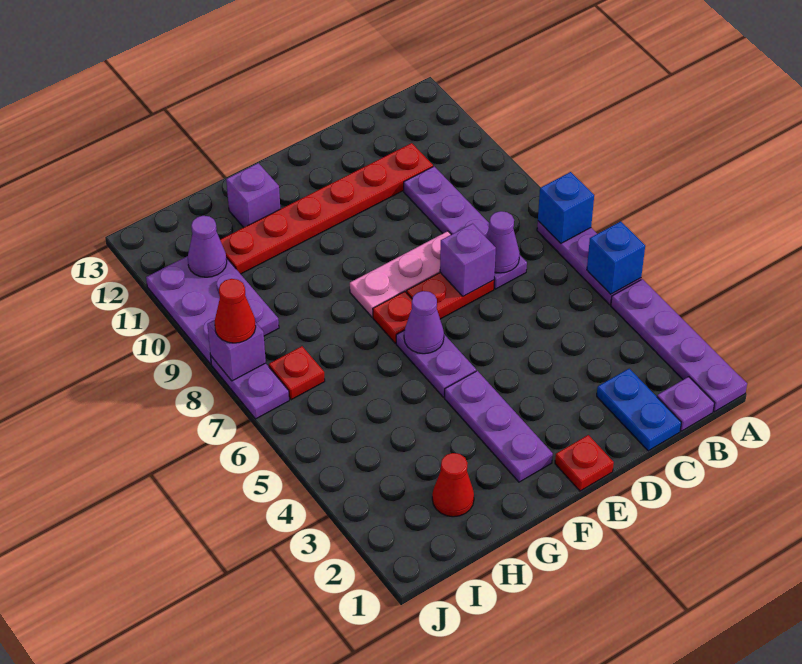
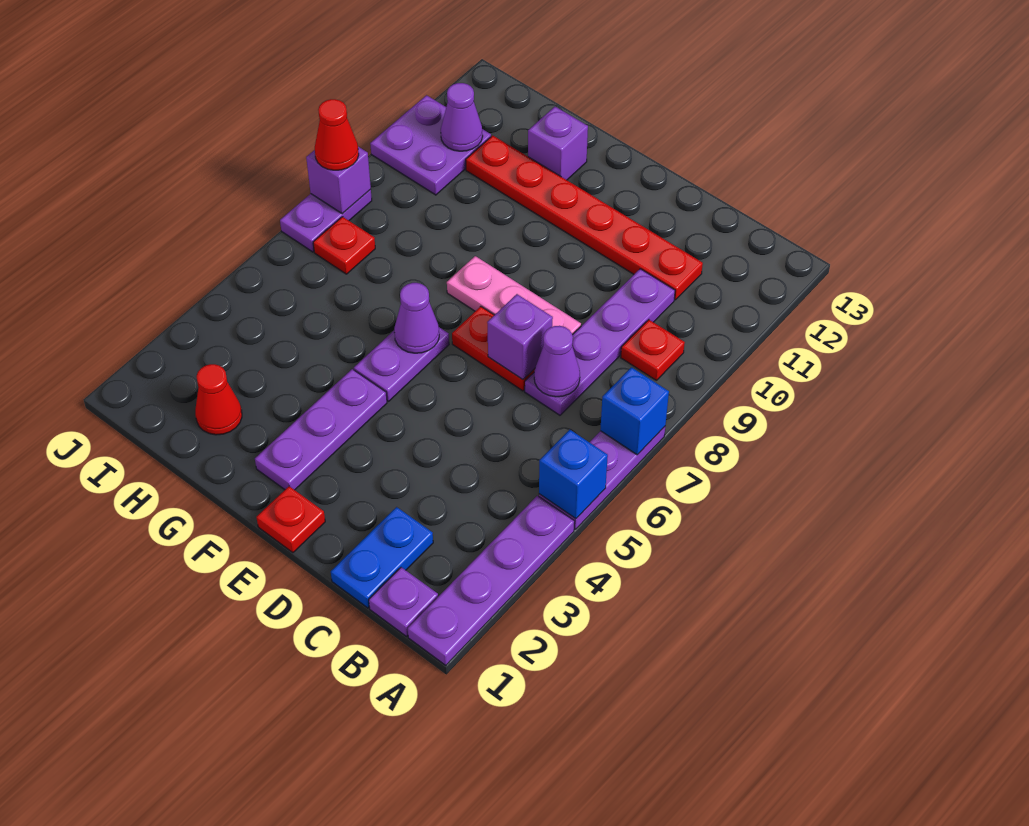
red 1x1 plate [373,291,412,343] -> red 1x1 plate moved to [621,320,685,380]
purple 2x3 plate [146,256,279,364] -> purple 2x2 plate [370,95,491,195]

